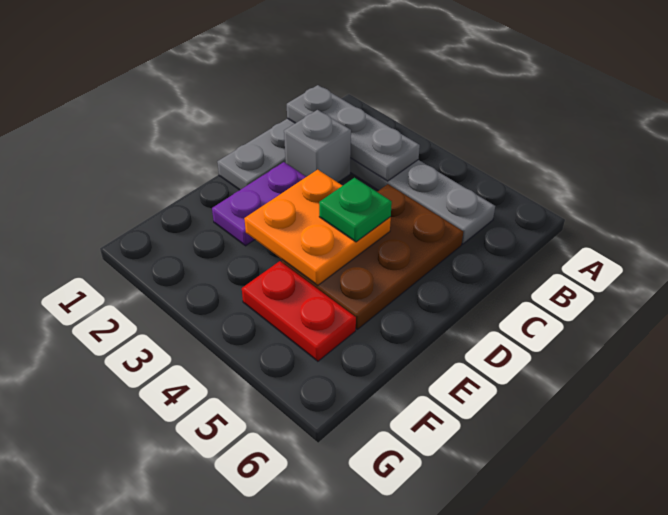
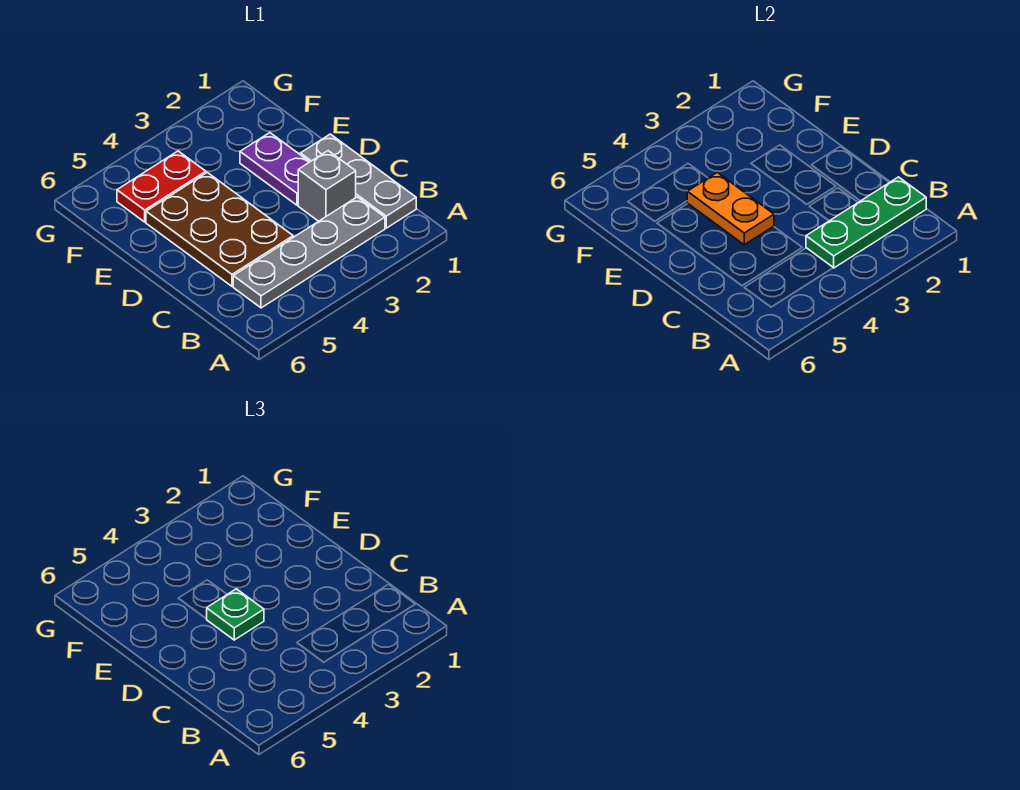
grey 1x3 plate [287,85,420,181] -> green 1x3 plate [806,177,926,268]
orange 2x2 plate [244,170,391,286] -> orange 1x2 plate [687,172,774,245]

